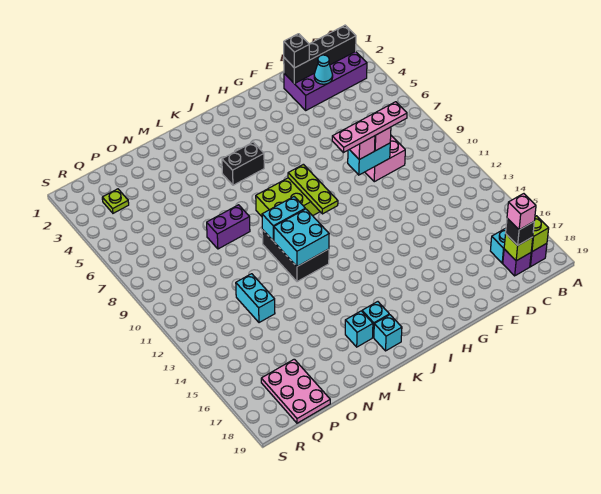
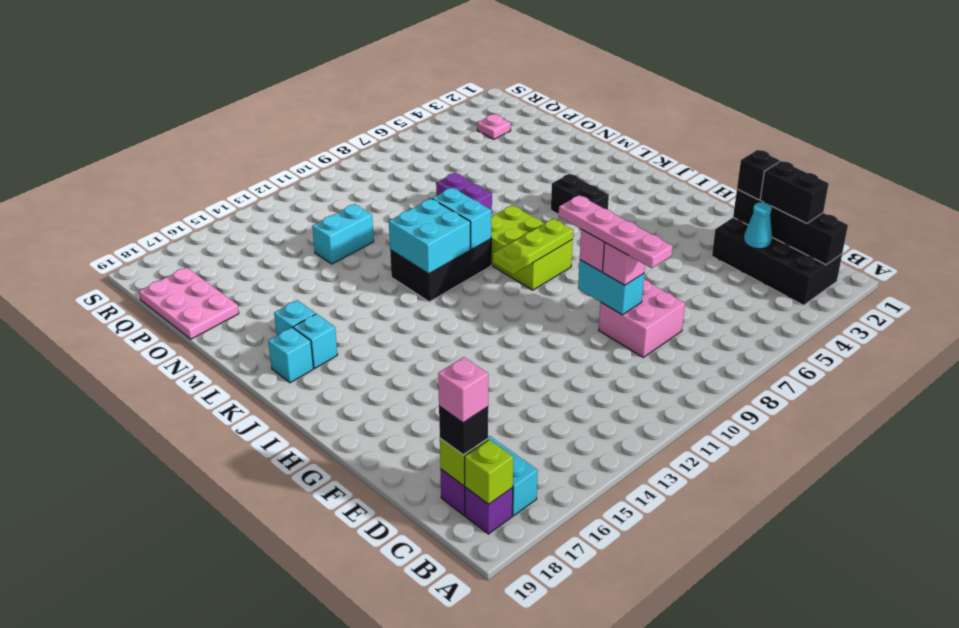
purple 2x4 brick [284,52,367,110] -> black 2x4 brick [712,218,842,305]
none -> black 1x2 brick [760,161,829,224]
pink 2x3 plate [261,359,330,423] -> pink 2x3 plate turned to [139,267,239,339]
lime 1x1 plate [102,189,129,213] -> pink 1x1 plate [477,114,511,139]

